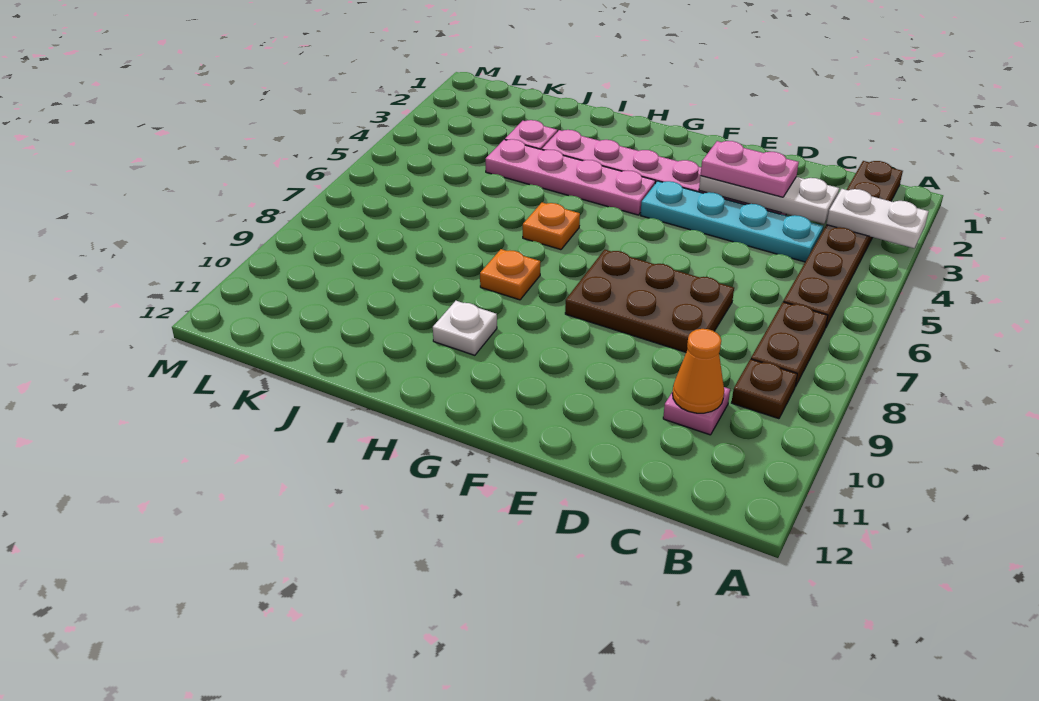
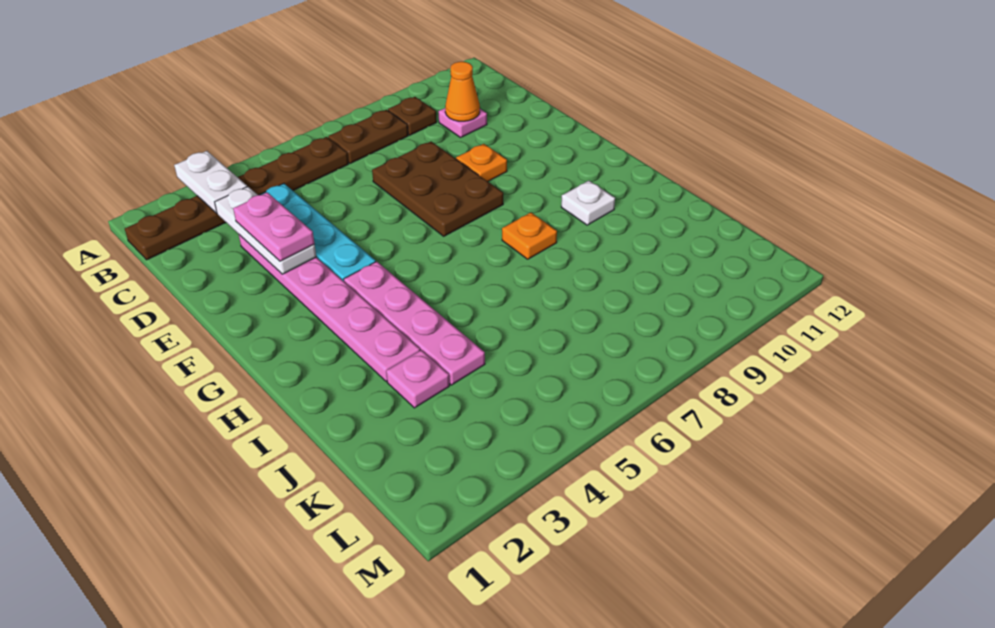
orange 1x1 plate [523,203,580,250] -> orange 1x1 plate moved to [456,144,507,181]

